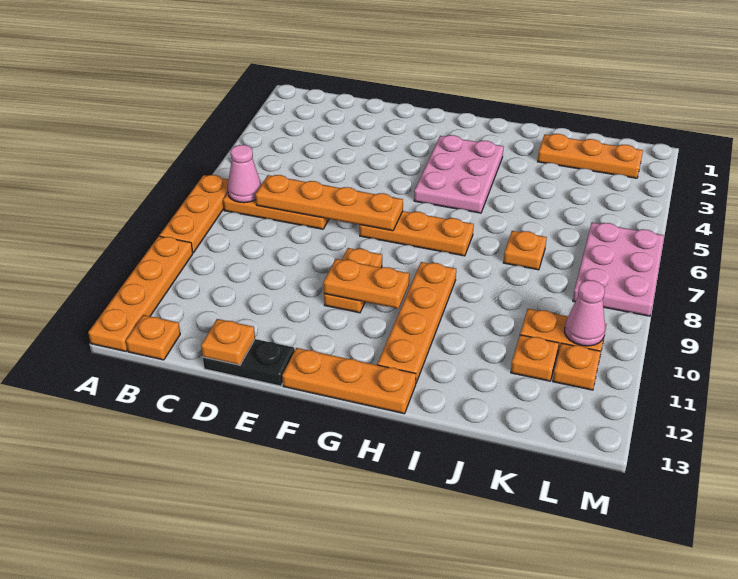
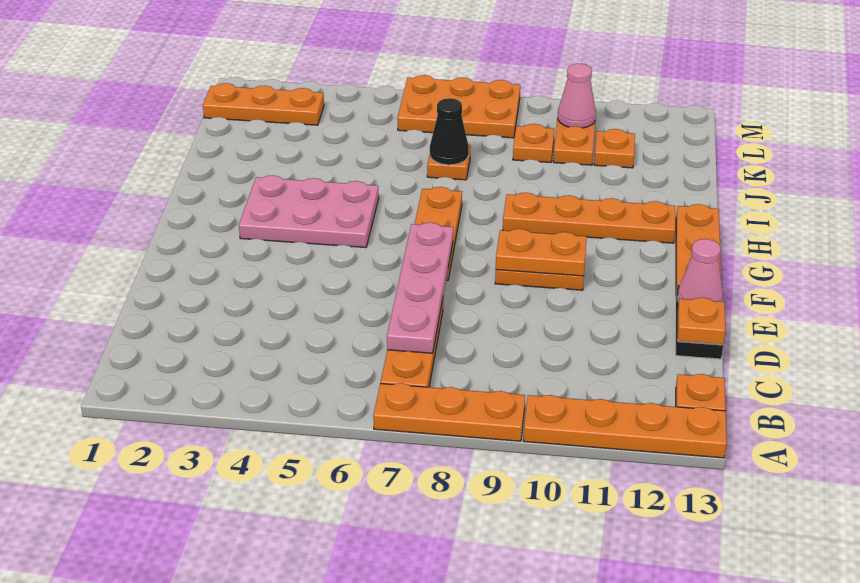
pink 1x1 cone [228,145,261,203] -> pink 1x1 cone moved to [678,239,723,302]
orange 1x4 plate [255,175,403,231] -> pink 1x4 plate [387,223,453,353]
orange 1x2 plate [324,259,409,309] -> orange 1x2 plate turned to [496,229,587,276]
orange 1x3 plate [538,134,643,178] -> orange 1x3 plate turned to [203,83,324,125]
none -> black 1x1 cone [430,98,469,165]
pink 2x3 plate [573,223,664,316] -> orange 2x3 plate [397,75,520,138]
orange 1x1 plate [553,343,601,390] -> orange 1x1 plate moved to [513,124,554,162]

